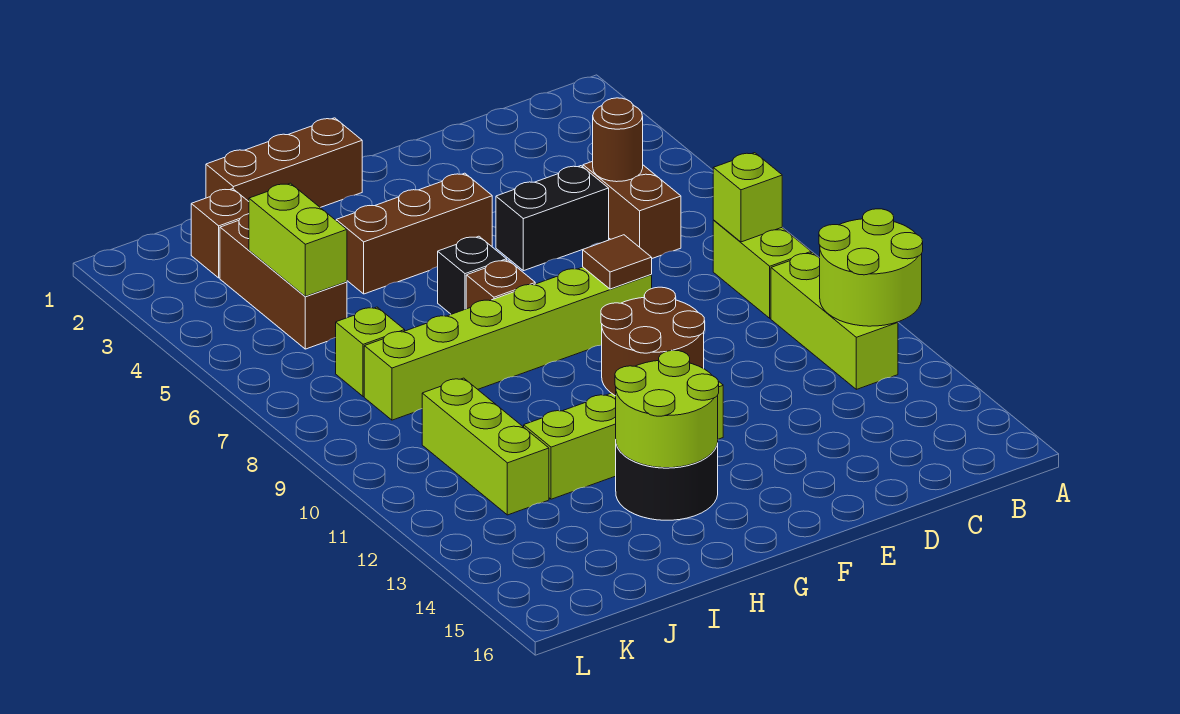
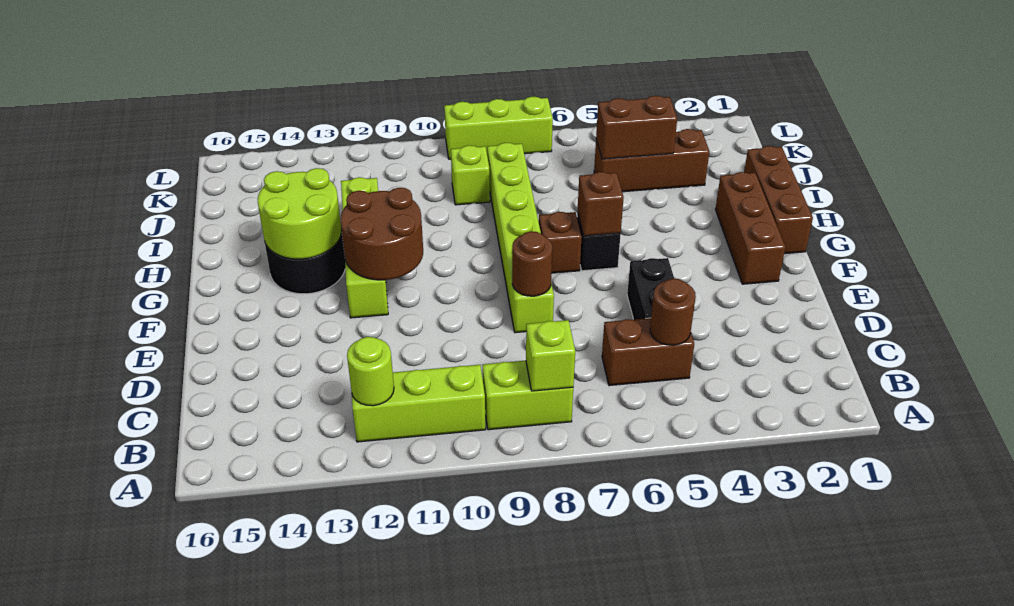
lime 2x2 round brick [819,209,923,326] -> lime 1x1 round brick [347,337,394,406]
brown 1x1 tile [583,235,652,289] -> brown 1x1 round brick [512,231,552,296]
brown 1x3 brick [336,173,492,294] -> brown 1x3 brick moved to [715,172,785,284]
brown 1x1 brick [191,189,249,278] -> brown 1x1 brick moved to [577,172,624,236]
lime 1x2 brick [249,183,347,296] -> brown 1x2 brick [596,96,677,159]
lime 1x1 brick [336,307,405,397] -> lime 1x1 brick moved to [451,145,490,205]
lime 1x3 brick [422,378,549,515] -> lime 1x3 brick moved to [444,97,553,159]

